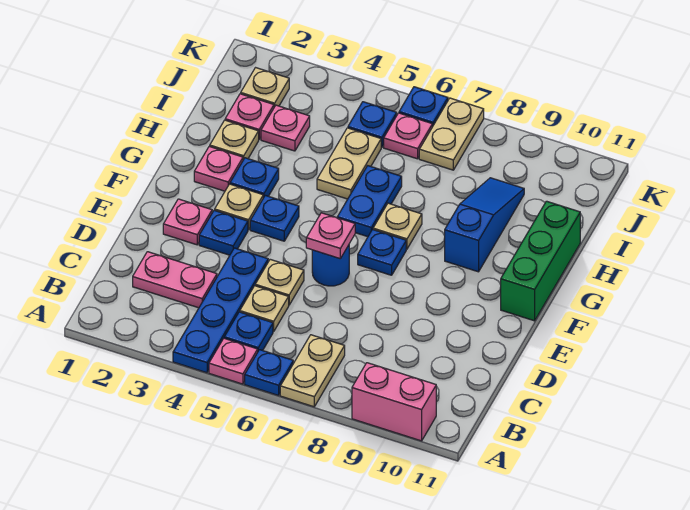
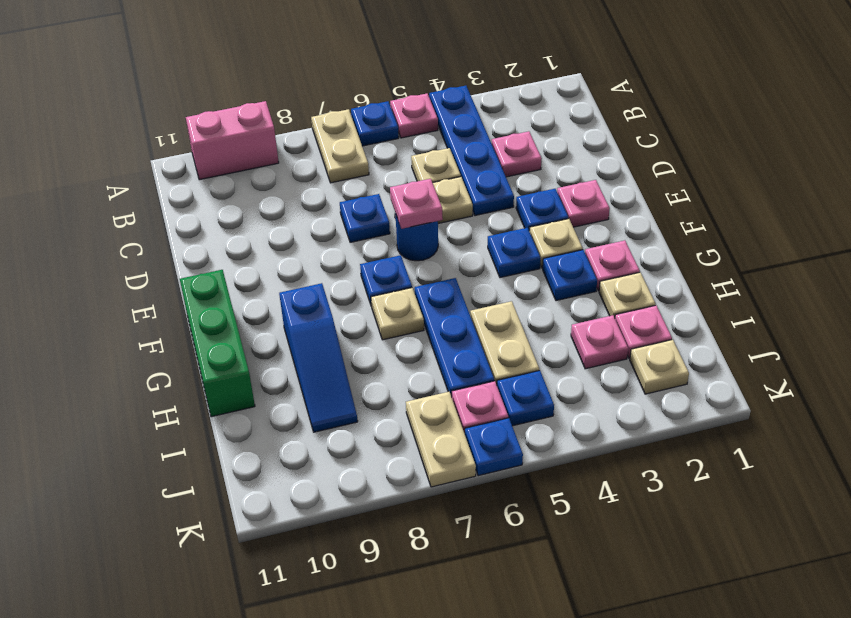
blue 1x1 plate [224,312,273,351] -> blue 1x1 plate moved to [340,194,390,242]
pink 1x2 plate [133,252,217,308] -> pink 1x1 plate [492,131,542,177]
blue 1x2 plate [337,166,402,237] -> blue 1x3 plate [415,278,494,397]

